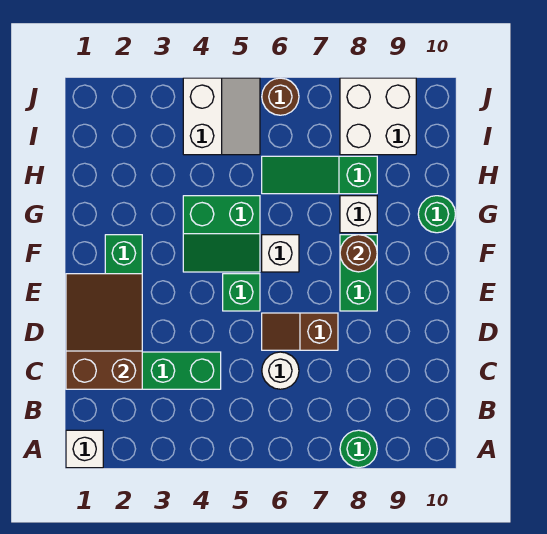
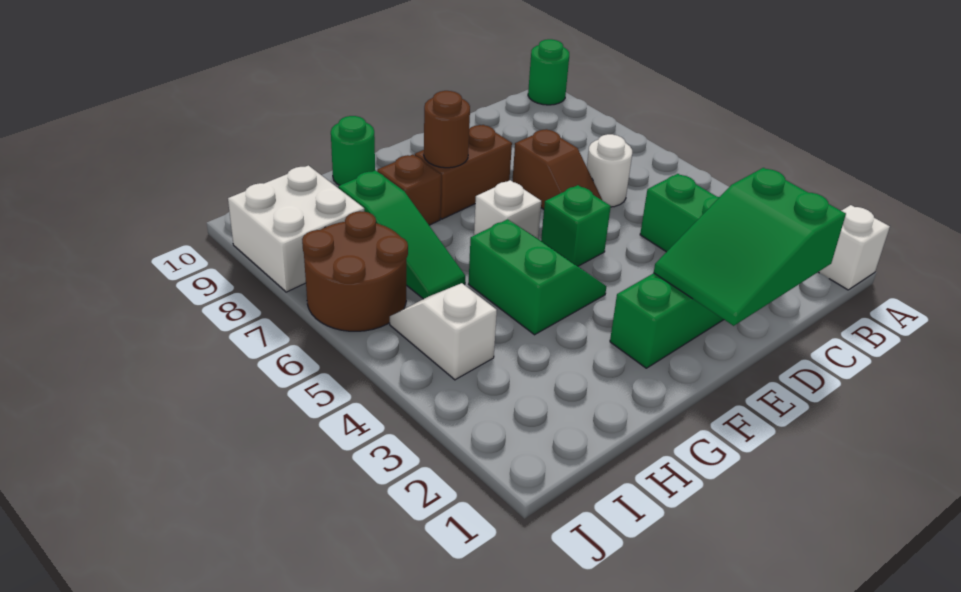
green 1x1 round brick [340,430,377,468] -> green 1x1 round brick moved to [528,39,569,105]
brown 2x3 slope [66,274,142,389] -> green 2x3 slope [654,168,846,326]
green 1x2 brick [340,235,377,311] -> brown 1x2 brick [415,125,512,219]
white 1x1 brick [340,196,377,233] -> brown 1x1 brick [377,155,441,225]
white 2x2 slope [183,78,260,155] -> white 1x2 slope [390,283,497,380]
brown 1x1 round brick [262,78,299,115] -> brown 2x2 round brick [302,211,408,331]

